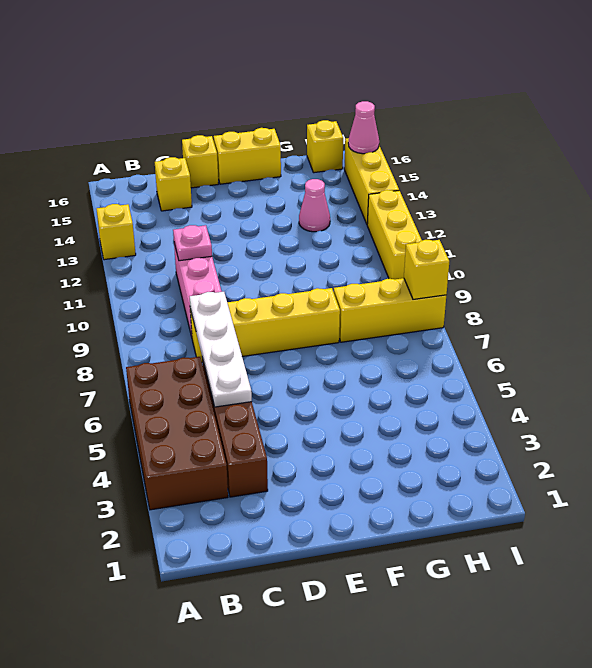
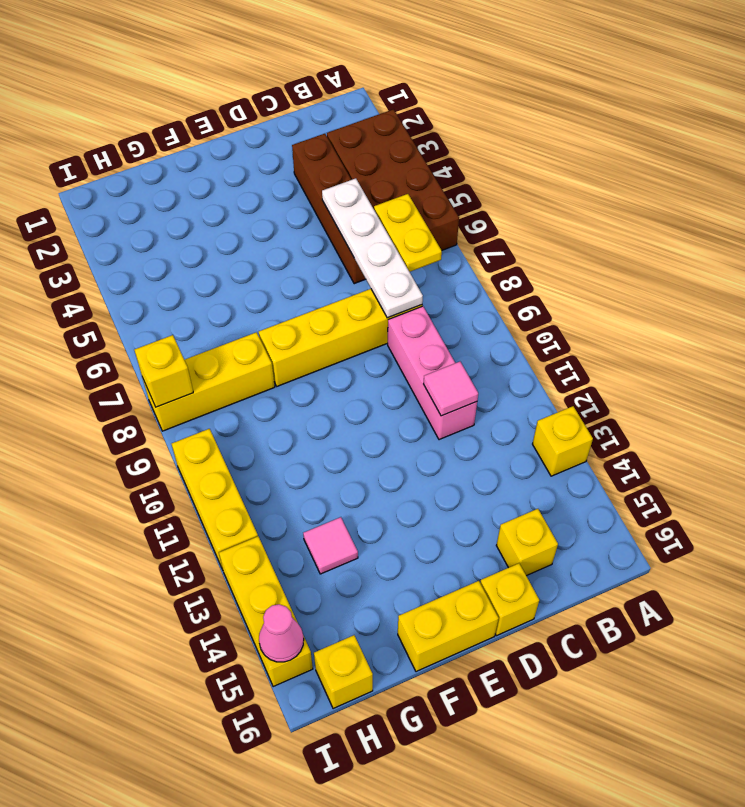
none -> yellow 1x2 plate [374,194,442,272]
pink 1x1 plate [173,225,212,261] -> pink 1x1 tile [424,362,478,416]
pink 1x1 cone [299,179,330,232] -> pink 1x1 tile [303,517,358,574]

